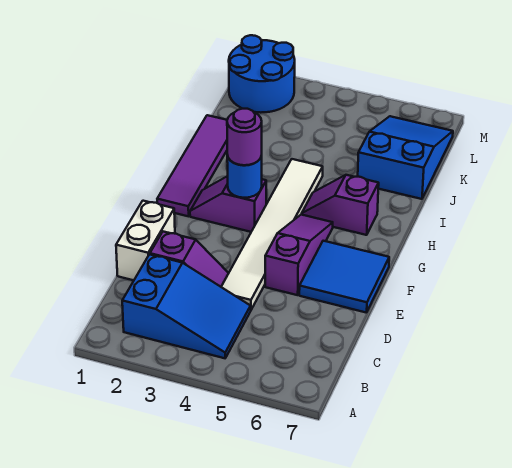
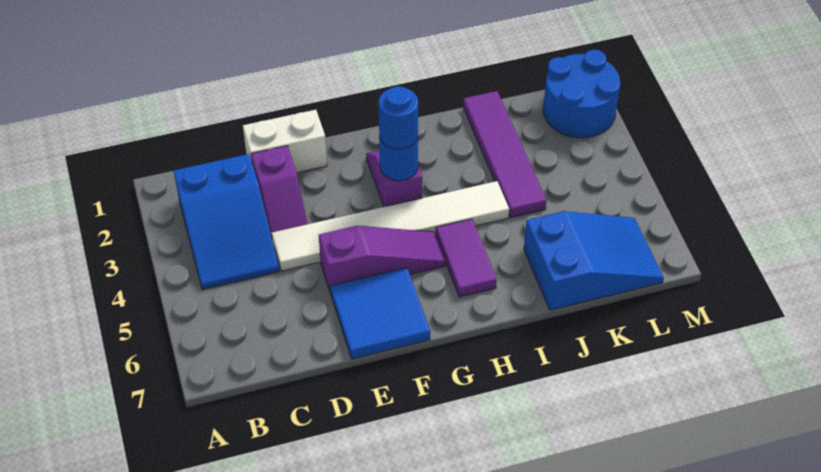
purple 1x4 tile [157,115,227,216] -> purple 1x4 tile turned to [463,91,547,218]
purple 1x1 round brick [227,109,262,165] -> blue 1x1 round brick [378,86,418,149]
purple 1x2 slope [302,175,379,235] -> purple 1x2 tile [436,219,497,297]

